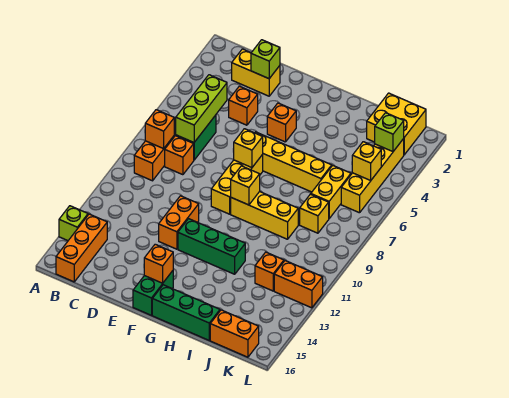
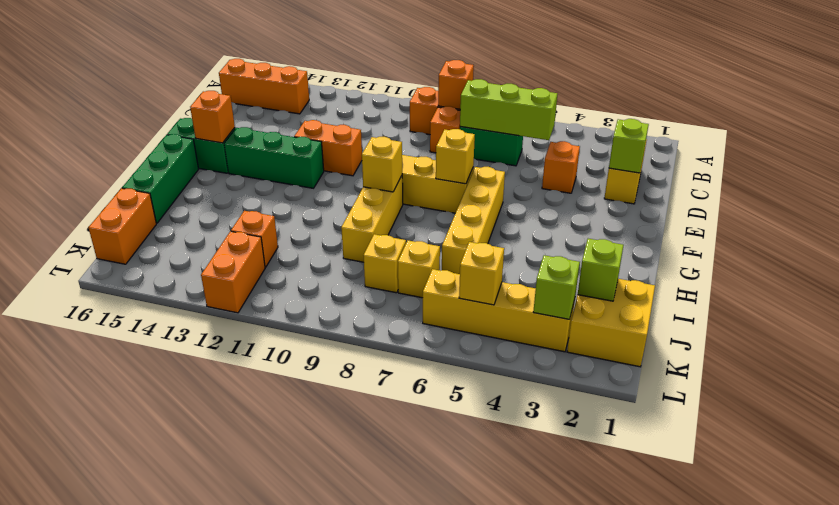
lime 1x1 brick [59,206,88,241] -> lime 1x1 brick moved to [578,239,624,301]
orange 1x1 brick [267,103,296,142] -> none
green 1x3 brick [178,219,245,274] -> green 1x3 brick turned to [224,127,324,188]
yellow 1x2 brick [311,166,351,218] -> yellow 1x1 brick [398,241,440,298]

